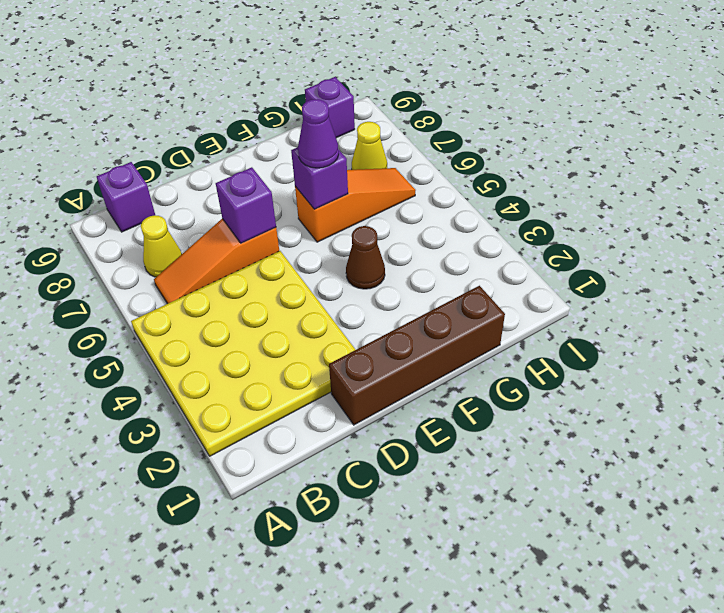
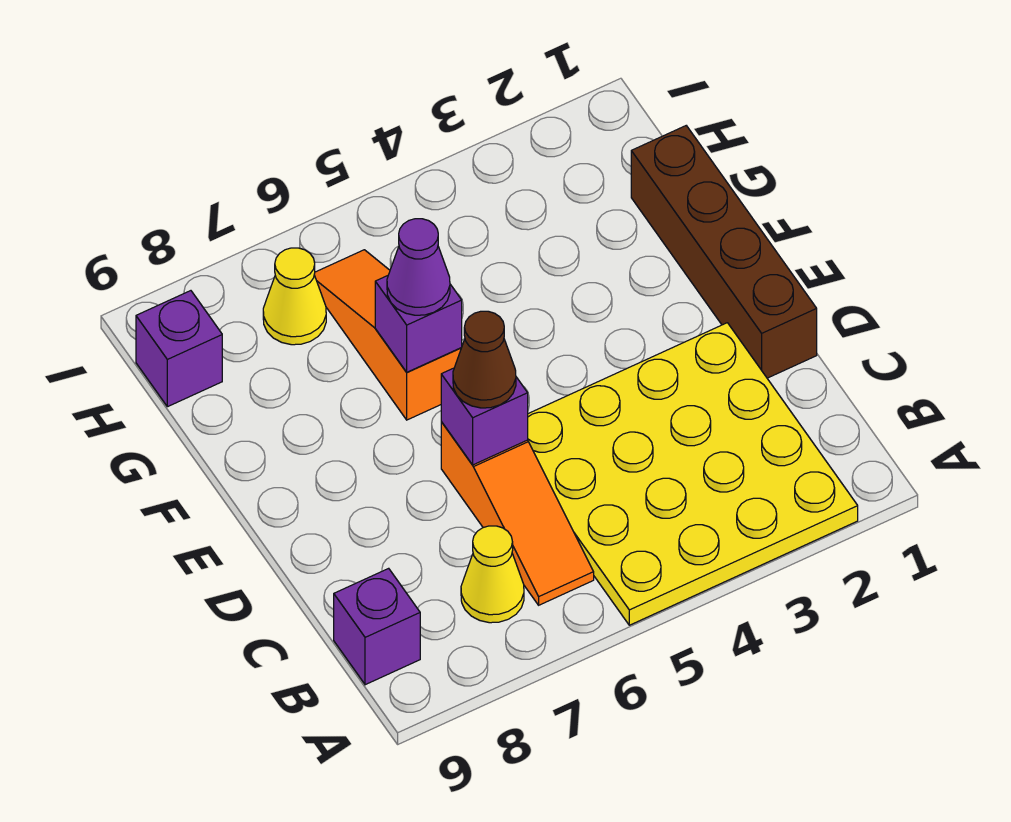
brown 1x1 cone [346,226,385,289] -> brown 1x1 cone moved to [453,311,516,408]

